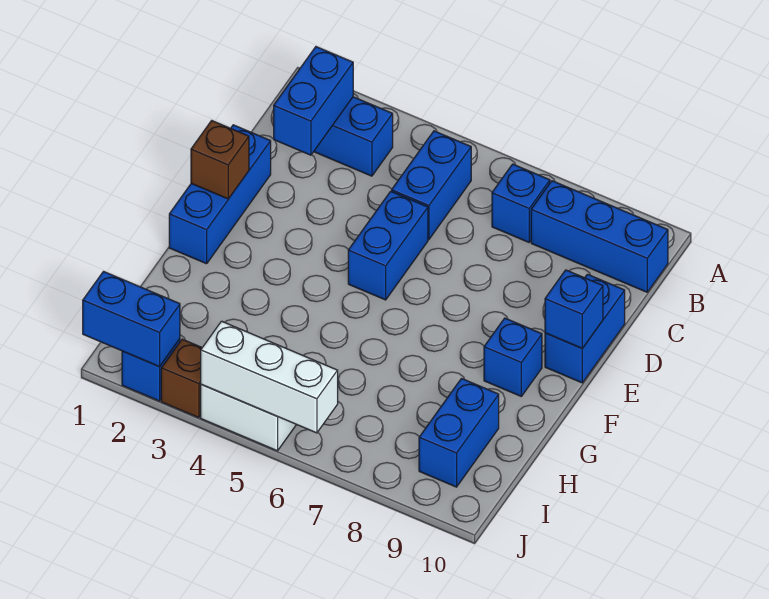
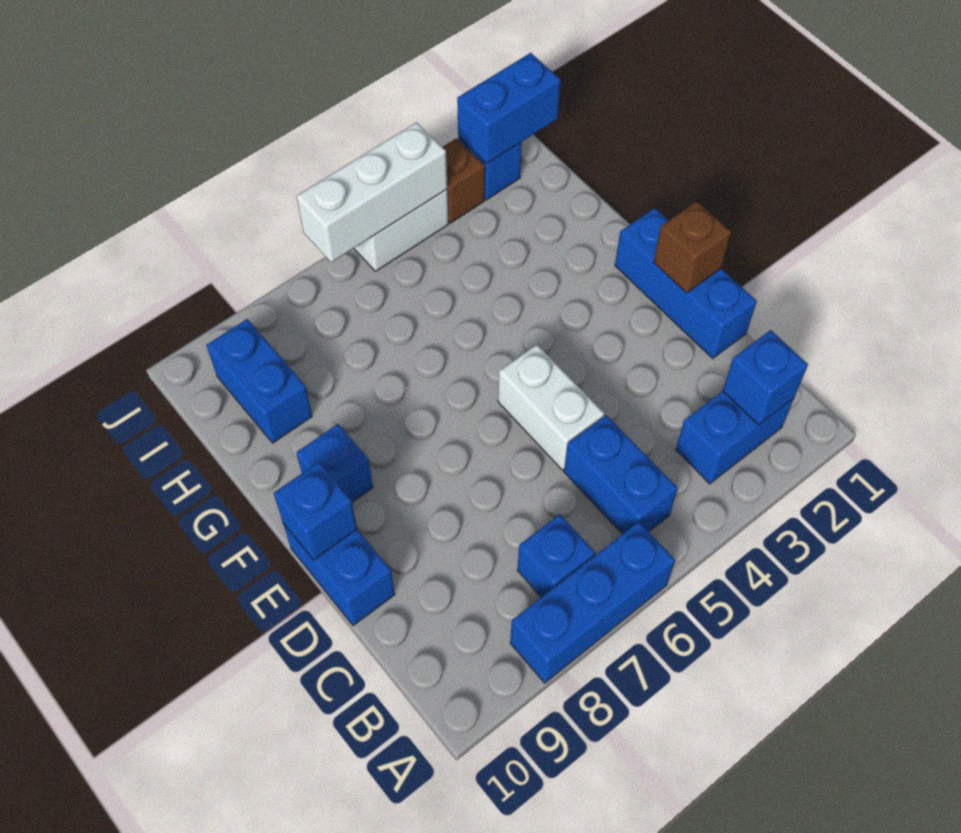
blue 1x2 brick [274,47,353,155] -> blue 1x1 brick [723,330,808,425]
blue 1x3 brick [531,181,668,292] -> blue 1x3 brick moved to [510,522,675,683]
blue 1x2 brick [348,191,428,300] -> white 1x2 brick [498,345,604,470]

